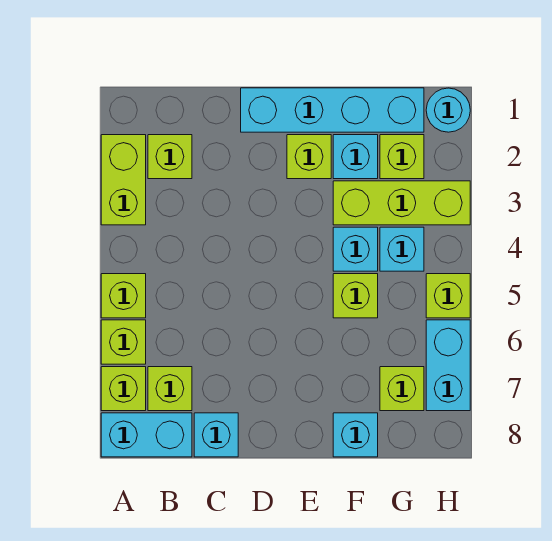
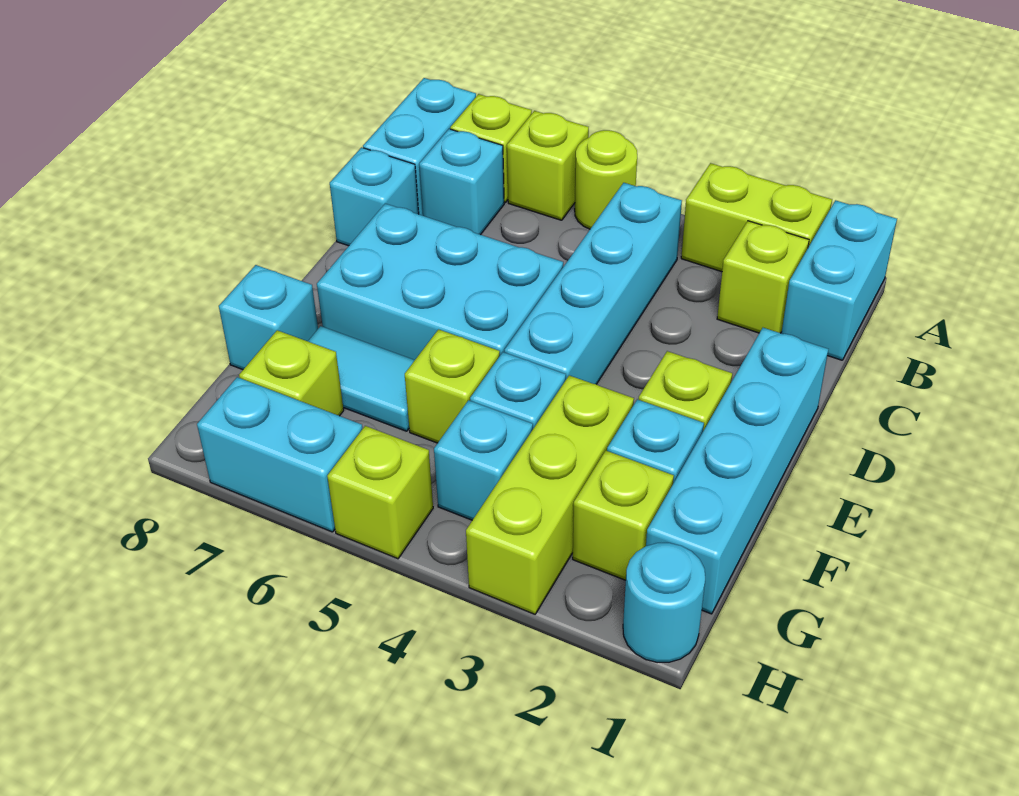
none -> cyan 1x2 brick [782,200,897,360]
lime 1x1 brick [101,274,146,318] -> lime 1x1 round brick [575,130,637,229]
none -> cyan 1x4 brick [504,183,682,384]
lime 1x1 brick [148,367,192,411] -> cyan 1x1 brick [419,129,504,235]
none -> cyan 2x3 brick [317,204,563,360]
none -> cyan 1x2 tile [308,326,415,431]

